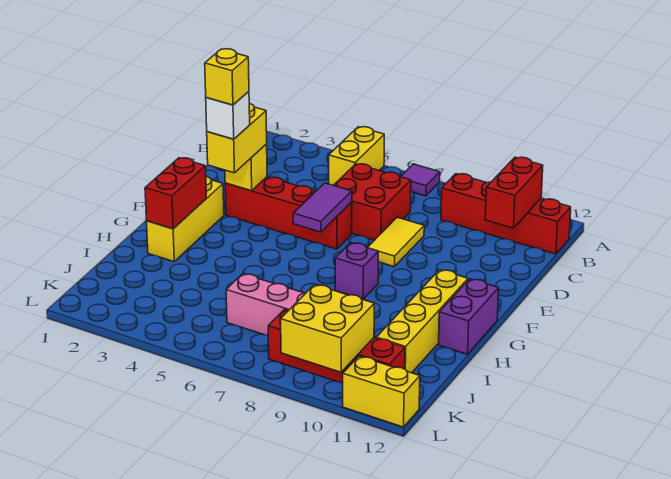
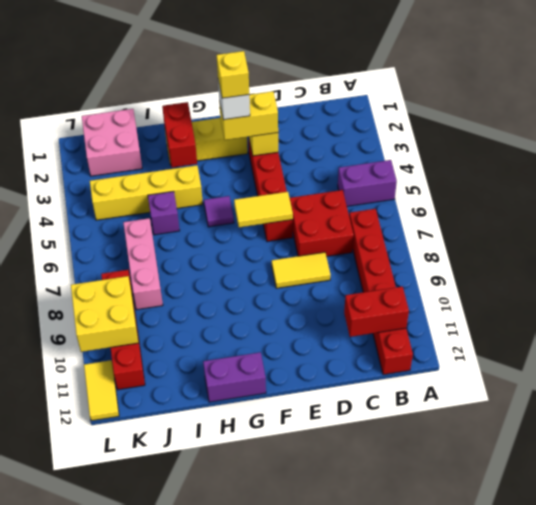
yellow 1x2 brick [329,127,384,185] -> purple 1x2 brick [338,160,397,206]
purple 1x1 tile [401,164,440,196] -> purple 1x1 tile moved to [204,196,234,227]
red 1x4 brick [441,174,571,254] -> red 1x6 brick [349,209,413,375]
purple 1x2 tile [293,183,352,232] -> yellow 1x2 tile [234,192,293,227]
red 1x2 brick [145,158,206,229] -> red 1x2 brick turned to [162,102,197,167]
purple 1x1 brick [335,243,378,299] -> purple 1x1 brick moved to [148,191,180,235]
yellow 1x4 brick [376,270,468,373] -> yellow 1x4 brick moved to [90,165,203,220]
none -> pink 2x2 brick [82,109,142,176]
yellow 1x2 brick [342,356,420,427] -> yellow 1x2 tile [84,360,119,421]

